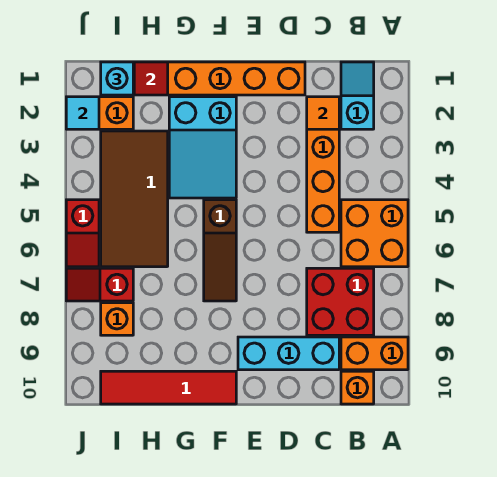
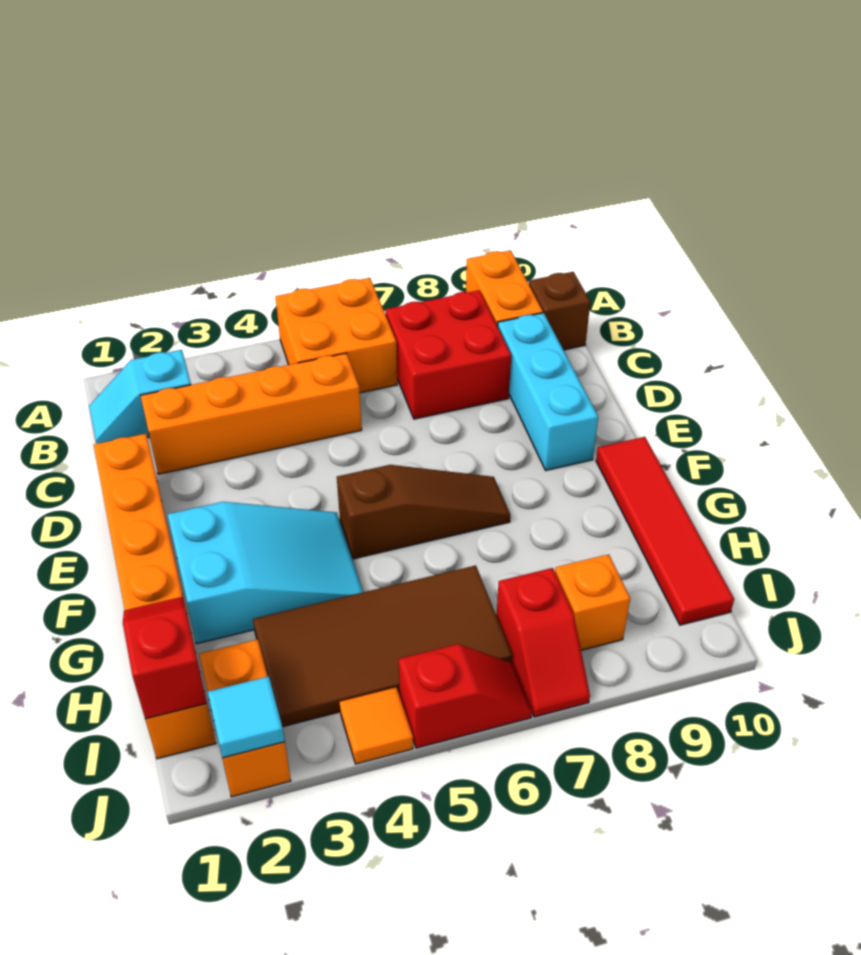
orange 1x1 brick [341,371,374,404] -> brown 1x1 brick [529,272,590,350]
orange 1x1 tile [307,97,339,129] -> orange 1x1 tile moved to [340,687,413,764]
cyan 1x1 brick [101,62,133,95] -> none

